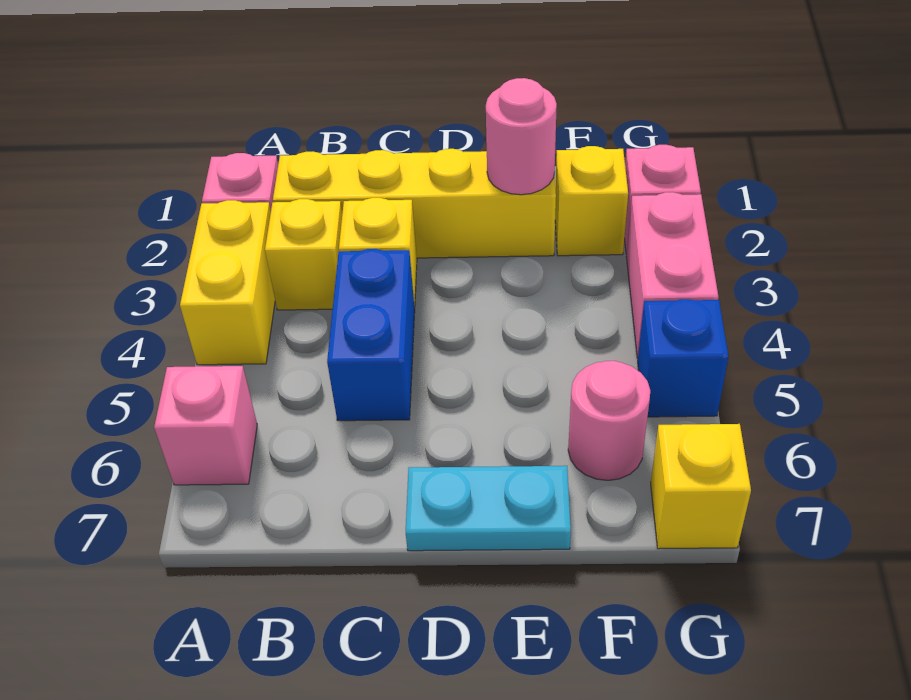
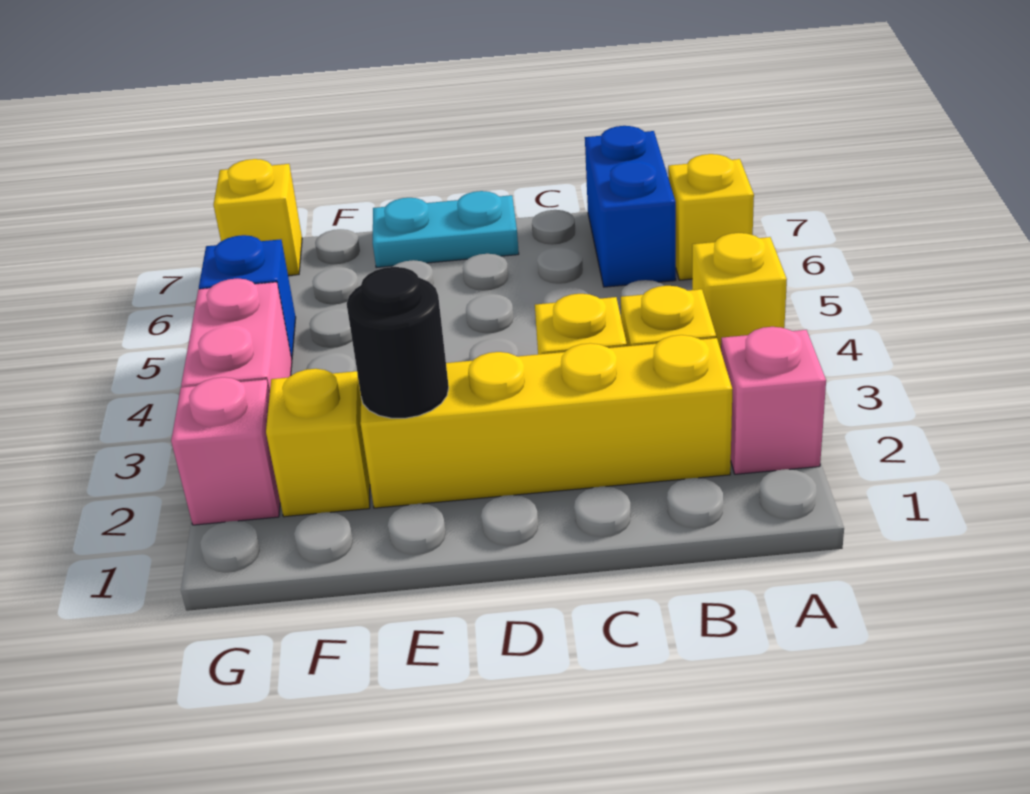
yellow 1x2 brick [180,200,275,365] -> yellow 1x1 brick [692,233,787,349]
pink 1x1 brick [154,366,257,485] -> yellow 1x1 brick [668,154,754,280]
blue 1x2 brick [327,249,415,421] -> blue 1x2 brick moved to [585,126,676,287]
pink 1x1 round brick [486,78,557,195] -> black 1x1 round brick [347,267,449,418]
pink 1x1 round brick [568,361,650,480] -> none

